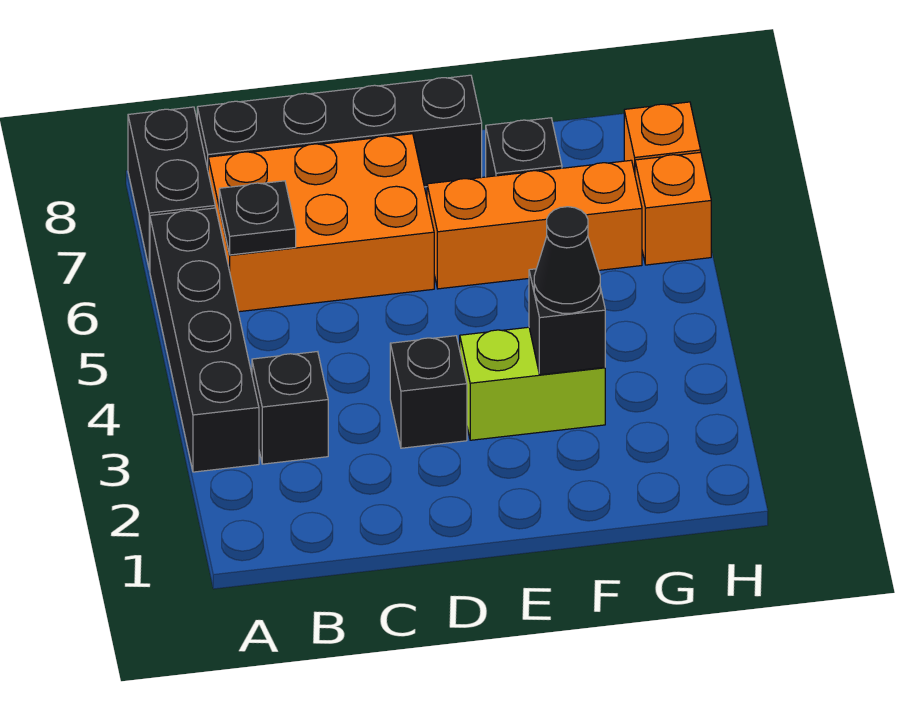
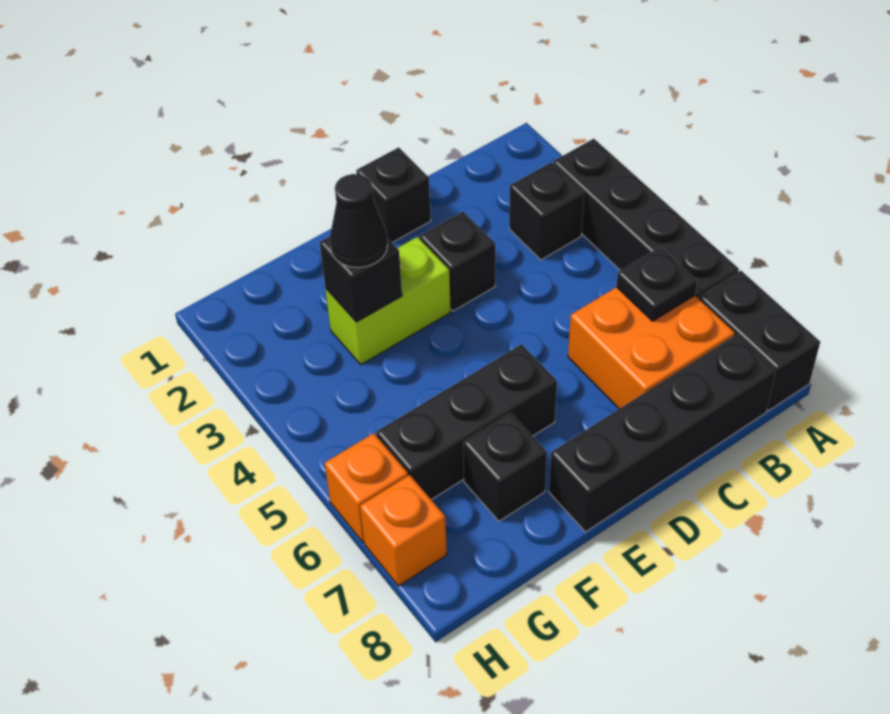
orange 2x3 brick [208,134,434,312] -> orange 2x2 brick [568,287,735,409]
none -> black 1x1 brick [356,147,431,242]
orange 1x3 brick [427,160,642,289] -> black 1x3 brick [376,344,557,500]

